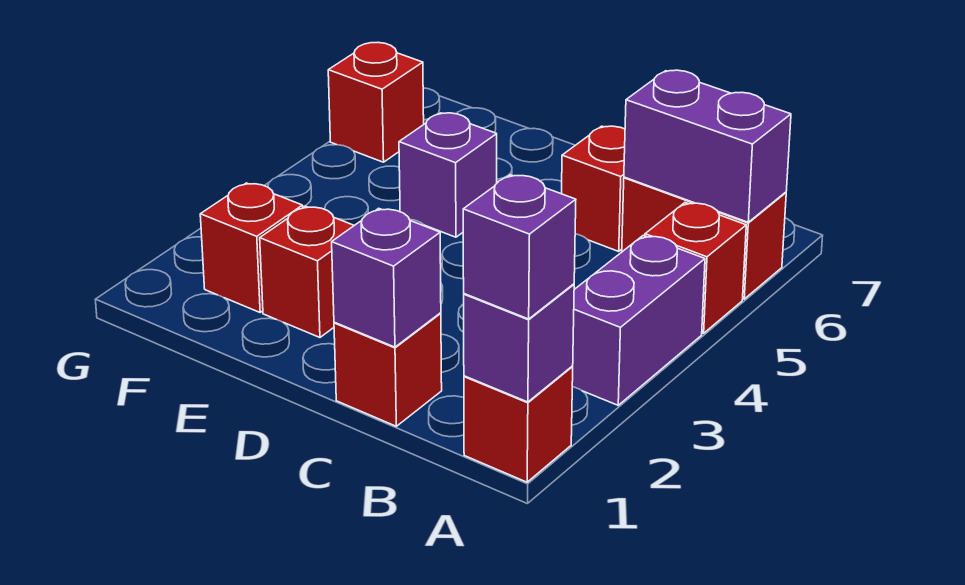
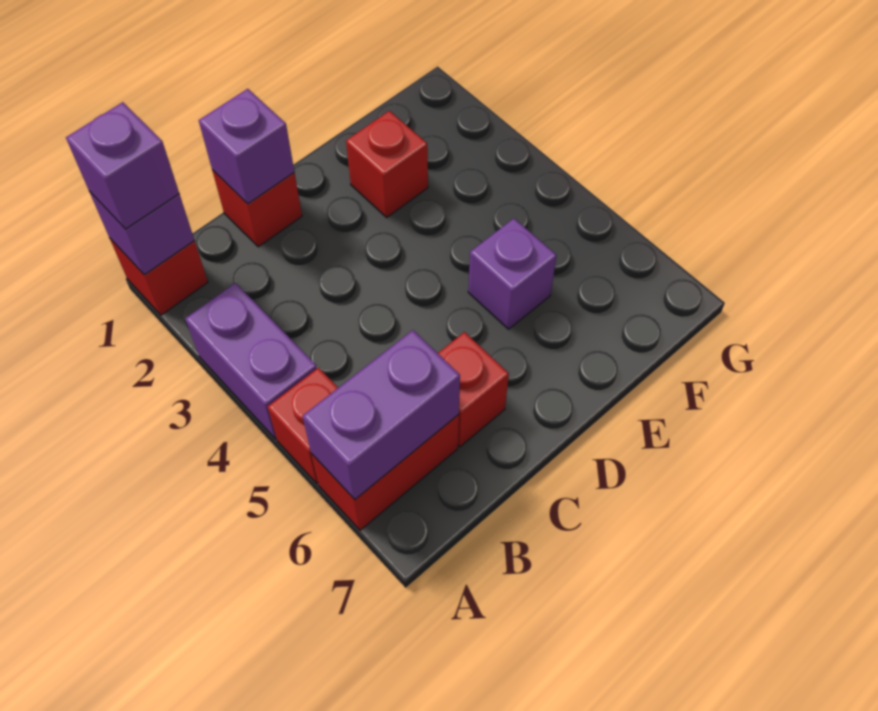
red 1x1 brick [200,183,303,312] -> none
red 1x1 brick [328,42,424,162] -> none

